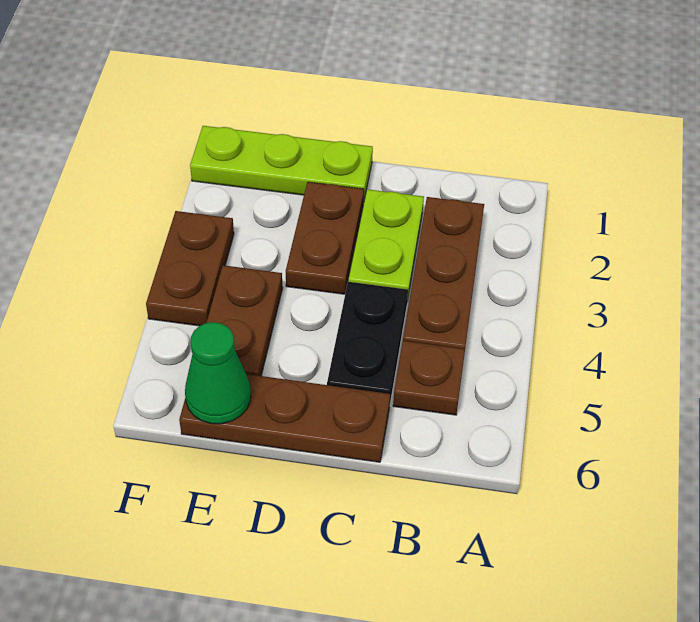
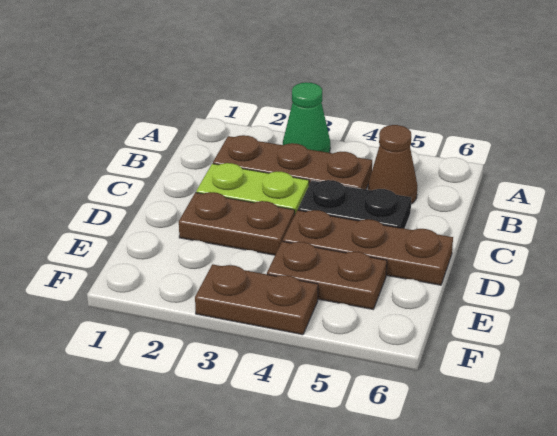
brown 1x1 plate [393,341,465,415] -> brown 1x1 cone [368,125,417,204]
brown 1x3 plate [179,374,390,462] -> brown 1x3 plate turned to [283,210,453,285]
lime 1x3 plate [190,126,373,200] -> none
green 1x1 cone [185,322,251,424] -> green 1x1 cone moved to [283,82,330,153]

